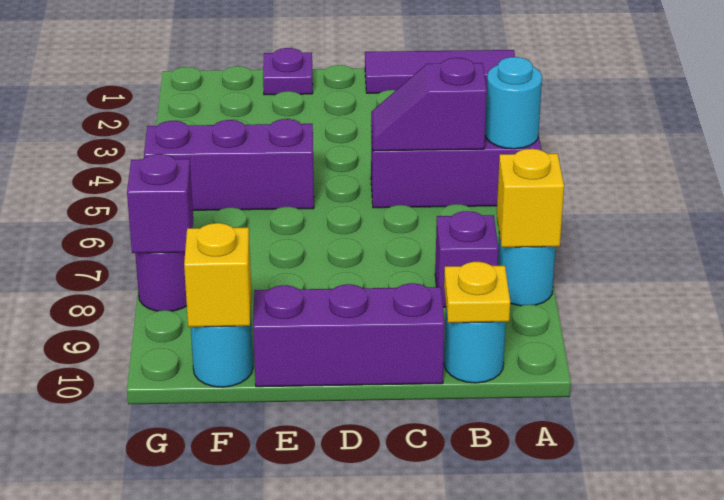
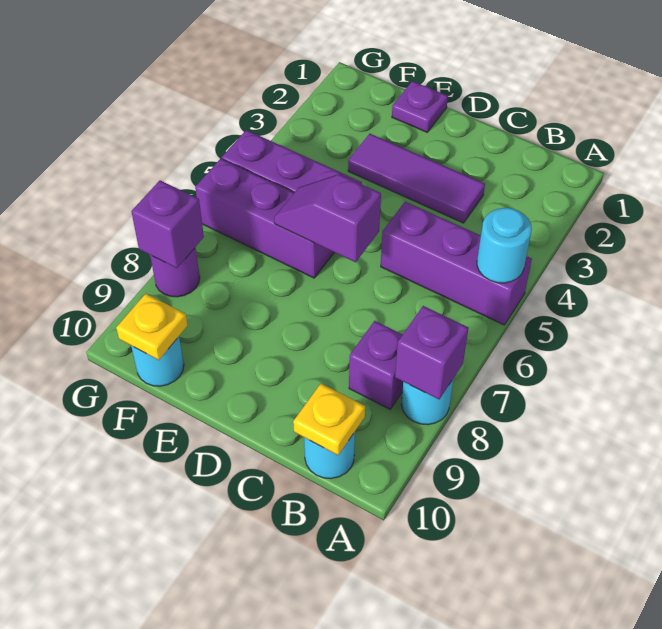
purple 1x3 tile [365,50,515,93] -> purple 1x3 tile moved to [348,134,485,223]
yellow 1x1 brick [497,149,564,247] -> purple 1x1 brick [395,306,469,399]
purple 1x2 slope [371,58,487,151] -> purple 1x2 slope moved to [274,174,381,262]
purple 1x3 brick [253,283,445,387] -> purple 1x3 brick moved to [195,159,334,278]
yellow 1x1 brick [184,223,251,327] -> yellow 1x1 plate [116,294,188,360]

